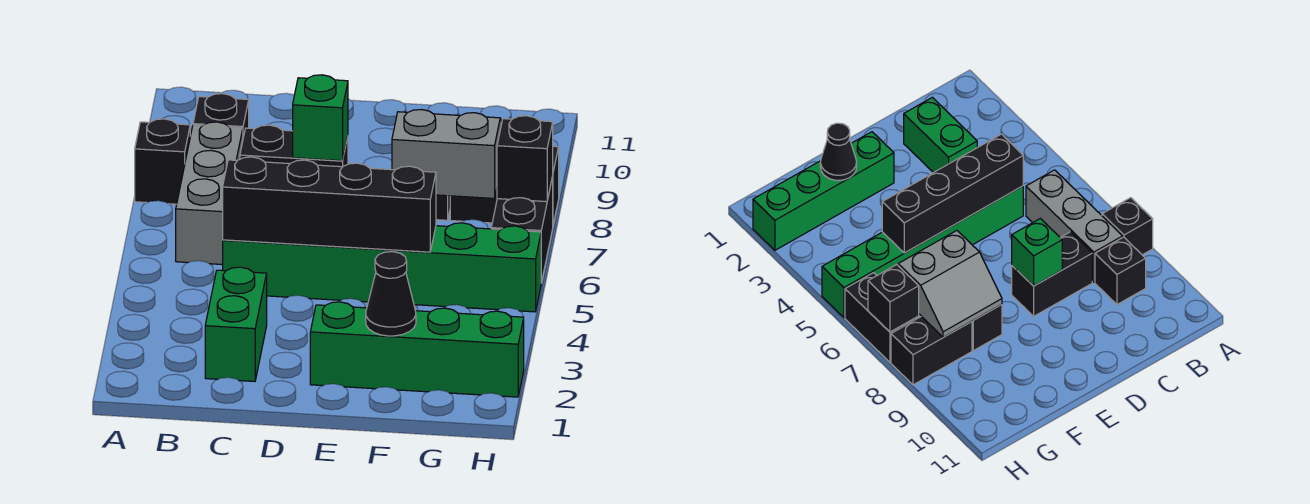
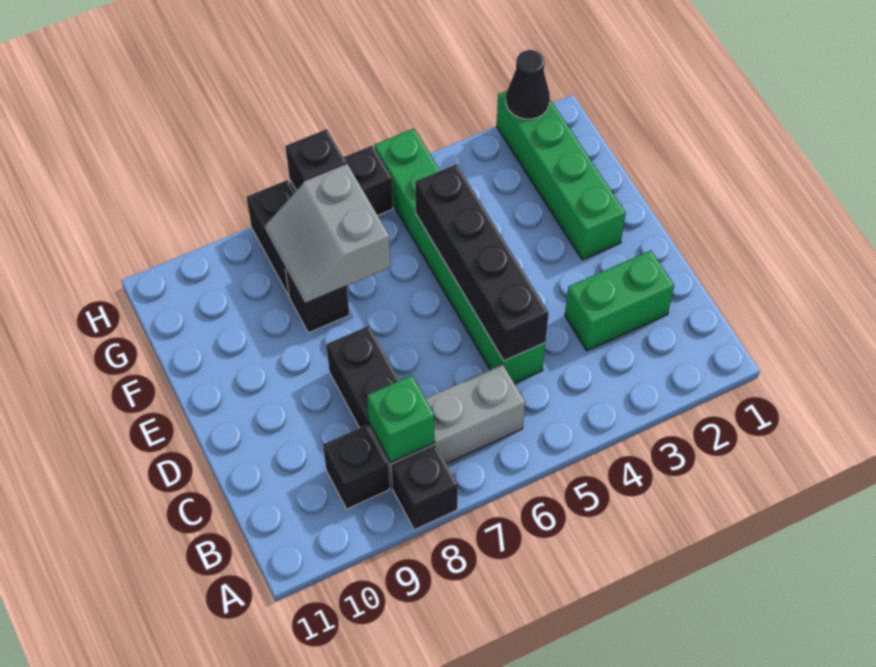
green 1x1 brick [293,75,348,161] -> green 1x1 brick moved to [367,375,435,462]
black 1x1 cone [366,252,416,336] -> black 1x1 cone moved to [506,50,550,119]

